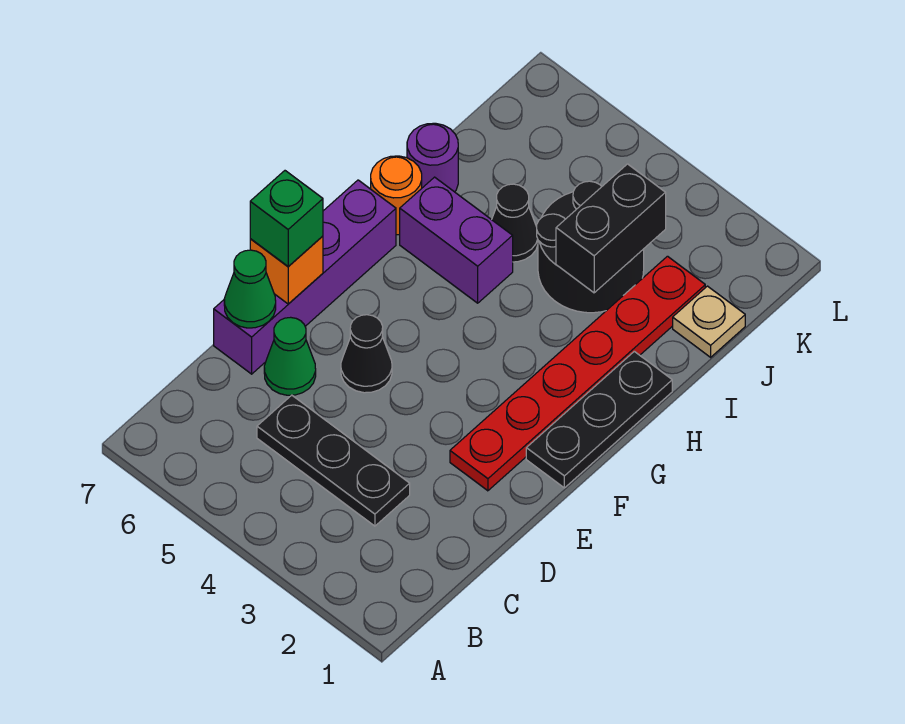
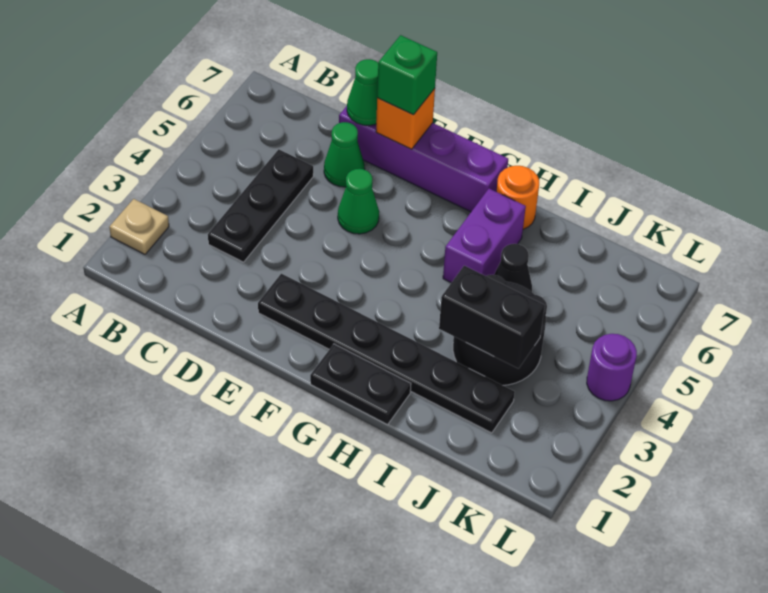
red 1x6 plate [450,256,705,491] -> black 1x6 plate [258,274,515,433]
black 1x1 cone [341,315,392,393] -> green 1x1 cone [338,169,379,234]
black 1x3 plate [526,351,672,488] -> black 1x2 plate [310,344,411,425]
purple 1x1 round brick [407,123,458,192] -> purple 1x1 round brick moved to [587,334,637,401]
tan 1x1 plate [673,286,745,357] -> tan 1x1 plate moved to [109,199,169,254]

